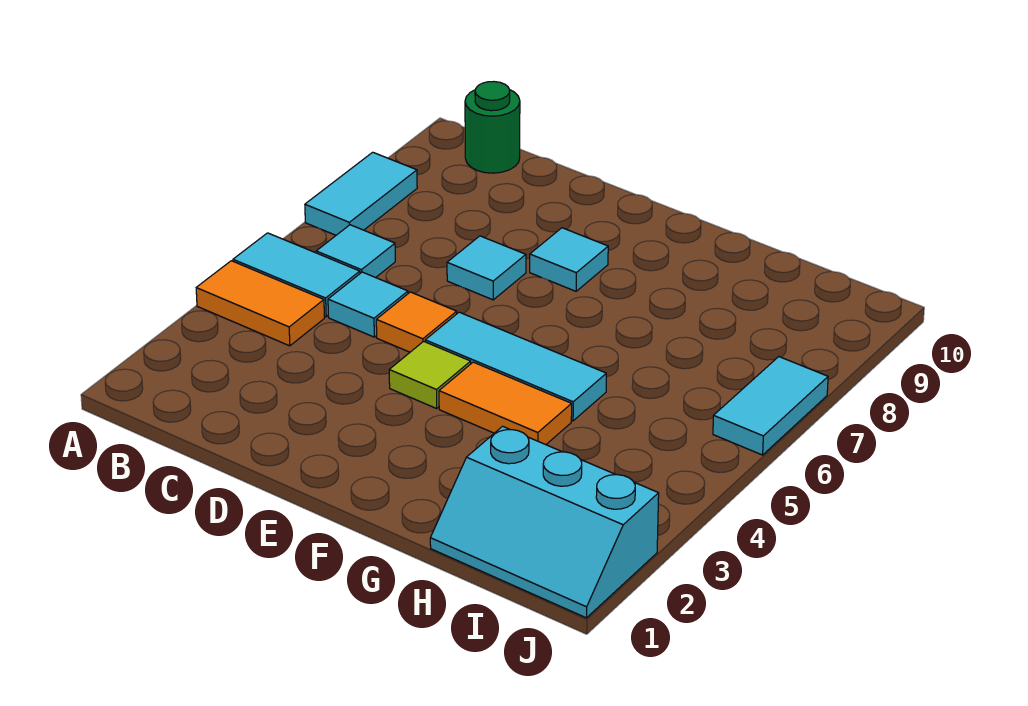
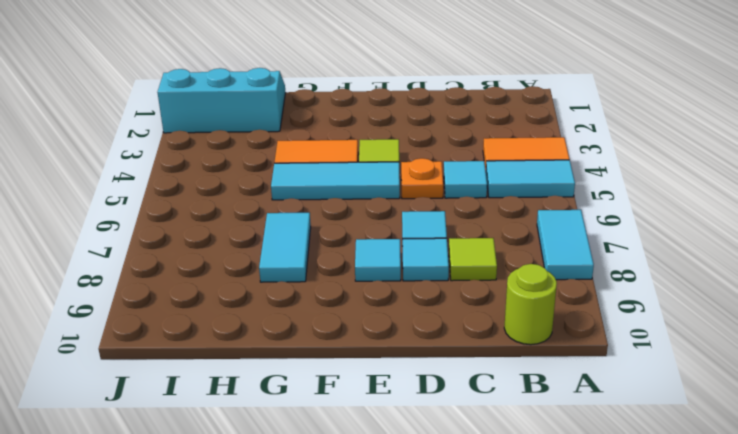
cyan 1x1 tile [316,225,395,278] -> cyan 1x1 tile moved to [402,238,449,281]
green 1x1 round brick [465,82,520,173] -> lime 1x1 round brick [504,264,557,345]
none -> lime 1x1 tile [449,238,497,281]
orange 1x1 tile [376,292,457,352] -> orange 1x1 plate [401,158,443,199]
cyan 1x2 tile [713,357,828,455] -> cyan 1x2 tile moved to [259,213,311,282]

